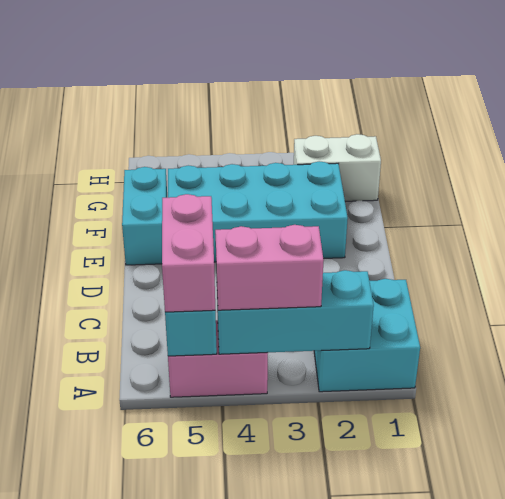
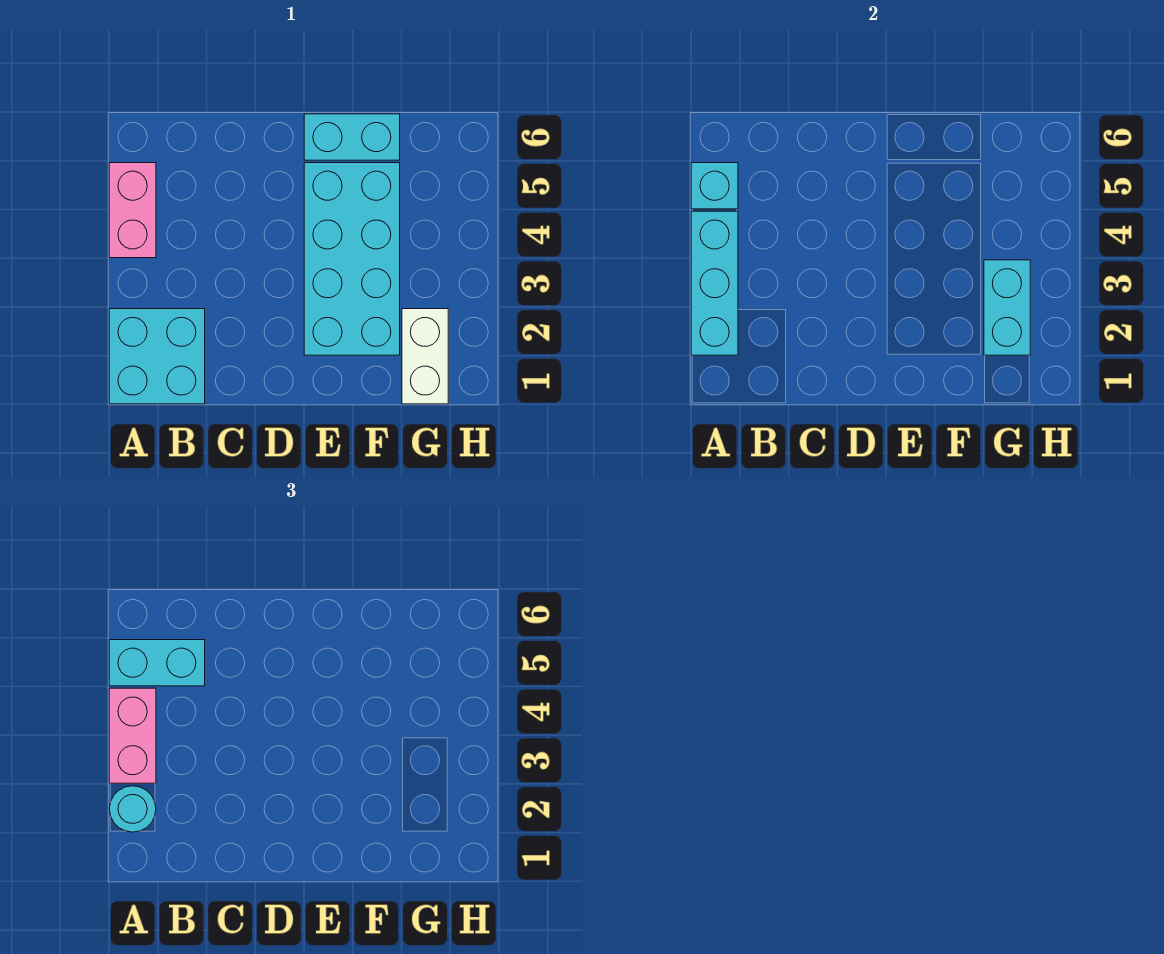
none -> cyan 1x1 round brick [110,786,156,832]
pink 1x2 brick [162,194,215,312] -> cyan 1x2 brick [109,640,205,686]
none -> cyan 1x2 brick [984,260,1030,355]

